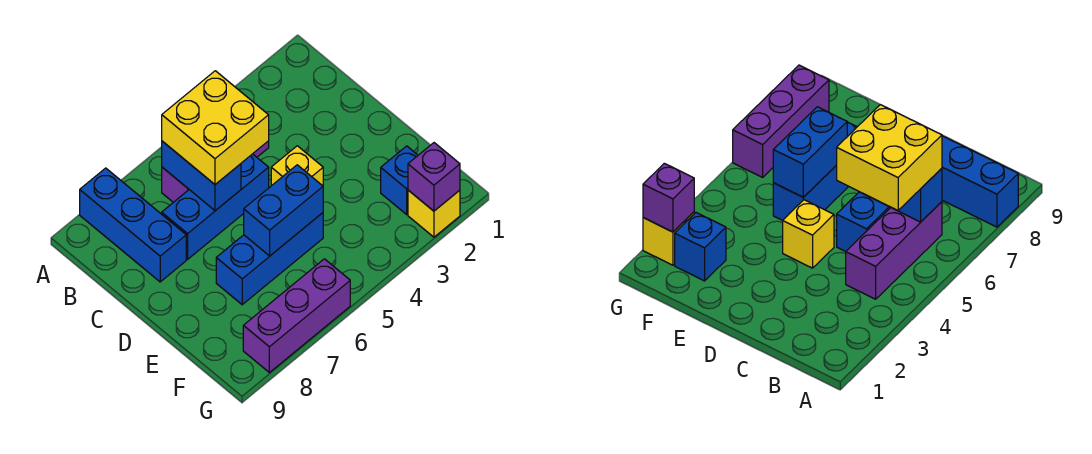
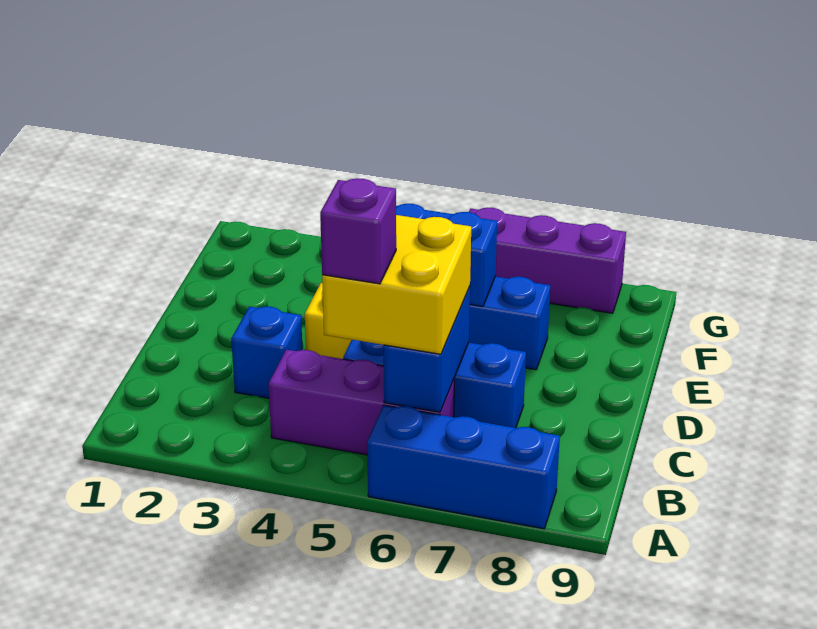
blue 1x3 brick [80,168,186,282] -> blue 1x3 brick turned to [367,405,560,529]
blue 1x1 brick [381,146,418,214] -> blue 1x1 brick moved to [231,306,303,398]
yellow 1x1 brick [408,190,460,237] -> none
purple 1x1 brick [408,143,460,211] -> purple 1x1 brick moved to [320,178,396,284]

